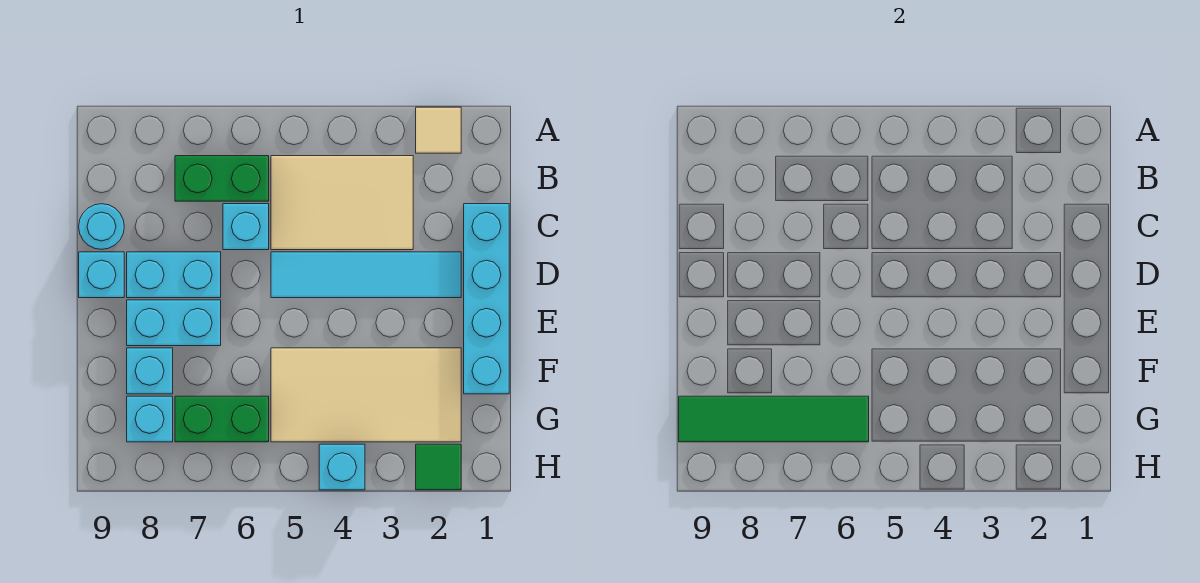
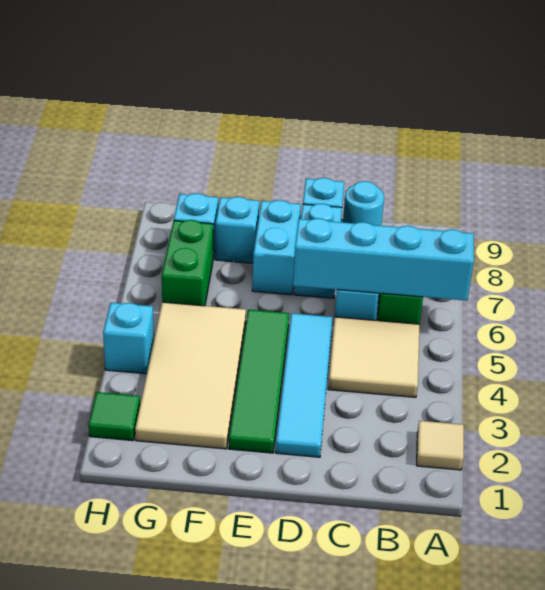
tan 2x3 tile [271,156,413,250] -> tan 2x2 tile [328,317,419,397]
cyan 1x4 brick [464,204,509,394] -> cyan 1x4 brick moved to [293,218,474,301]
green 1x4 tile [679,396,869,442] -> green 1x4 tile moved to [229,310,289,453]

